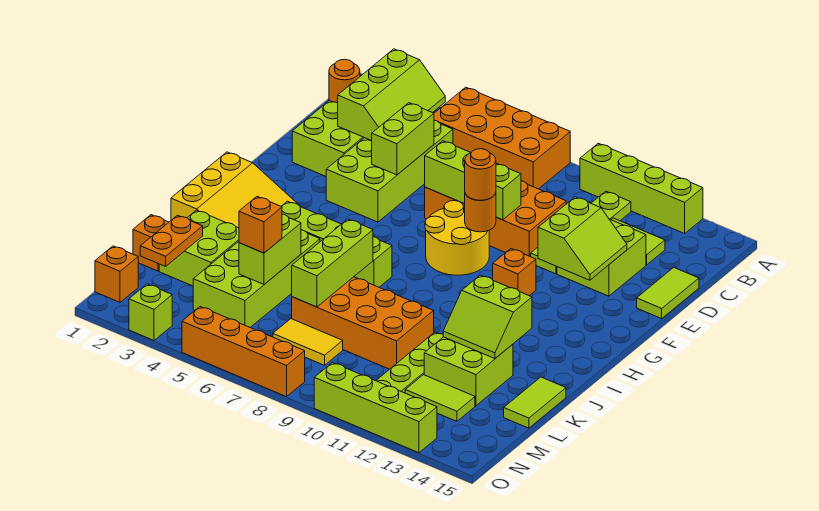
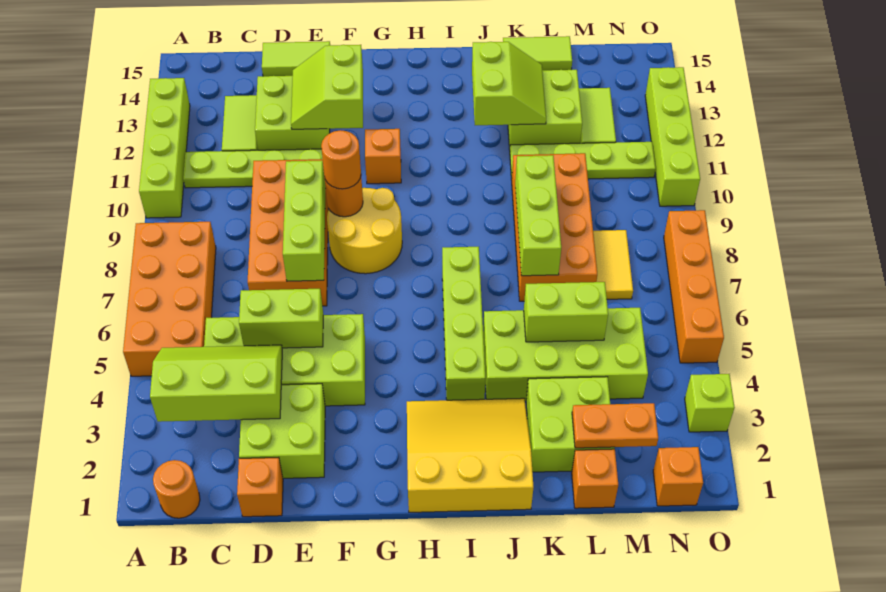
lime 2x2 slope [538,197,627,280] -> lime 2x2 slope turned to [291,45,363,129]
lime 1x3 brick [292,219,373,307] -> lime 1x3 brick turned to [515,155,561,276]
orange 1x1 brick [239,197,282,253] -> orange 1x1 brick moved to [237,457,283,517]

